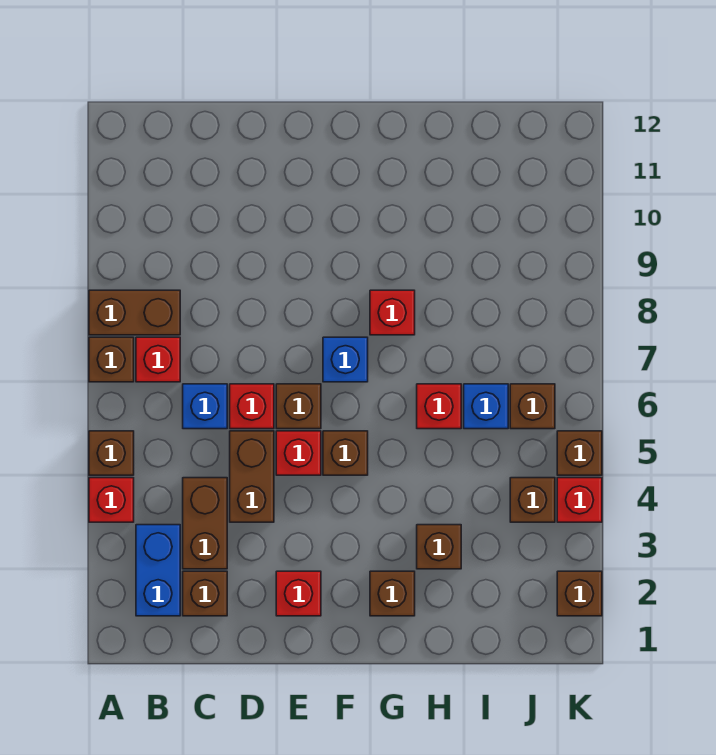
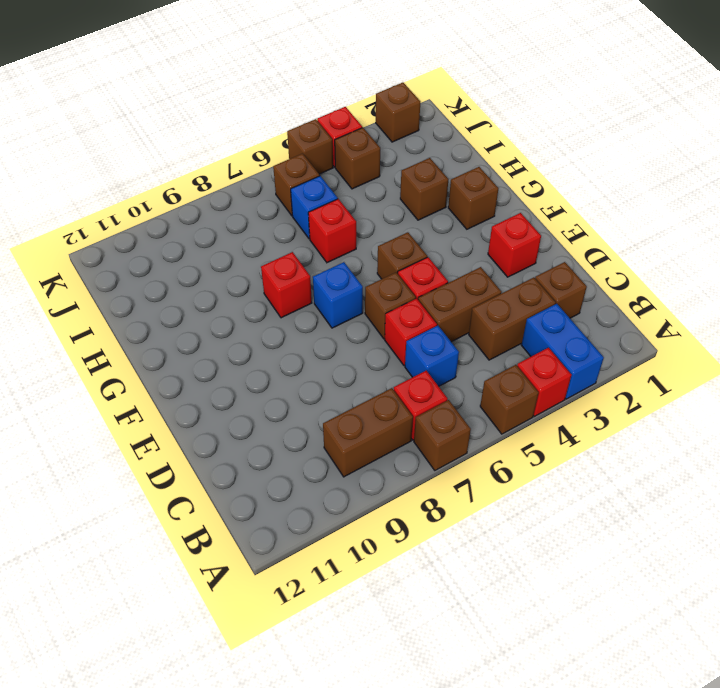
brown 1x2 brick [89,290,180,335] -> brown 1x2 brick turned to [323,388,413,477]
blue 1x2 brick [136,525,180,616] -> blue 1x2 brick turned to [521,304,604,399]

